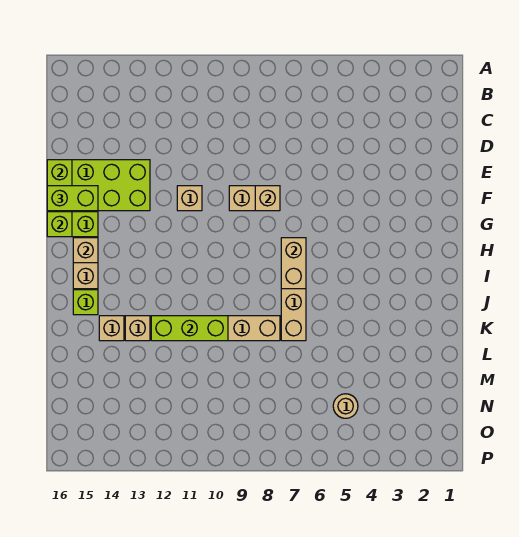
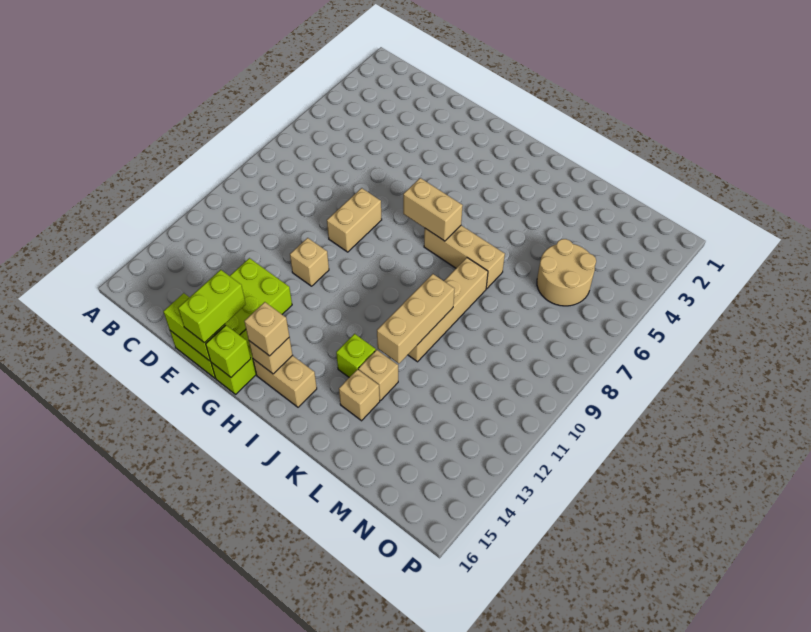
tan 1x1 brick [255,186,280,211] -> tan 1x1 brick moved to [244,302,289,356]
lime 1x1 brick [73,290,98,315] -> lime 1x1 brick moved to [336,334,376,377]
lime 1x3 brick [151,316,228,341] -> tan 1x3 brick [377,274,454,363]
tan 1x1 round brick [333,394,358,418] -> tan 2x2 round brick [537,239,596,306]

